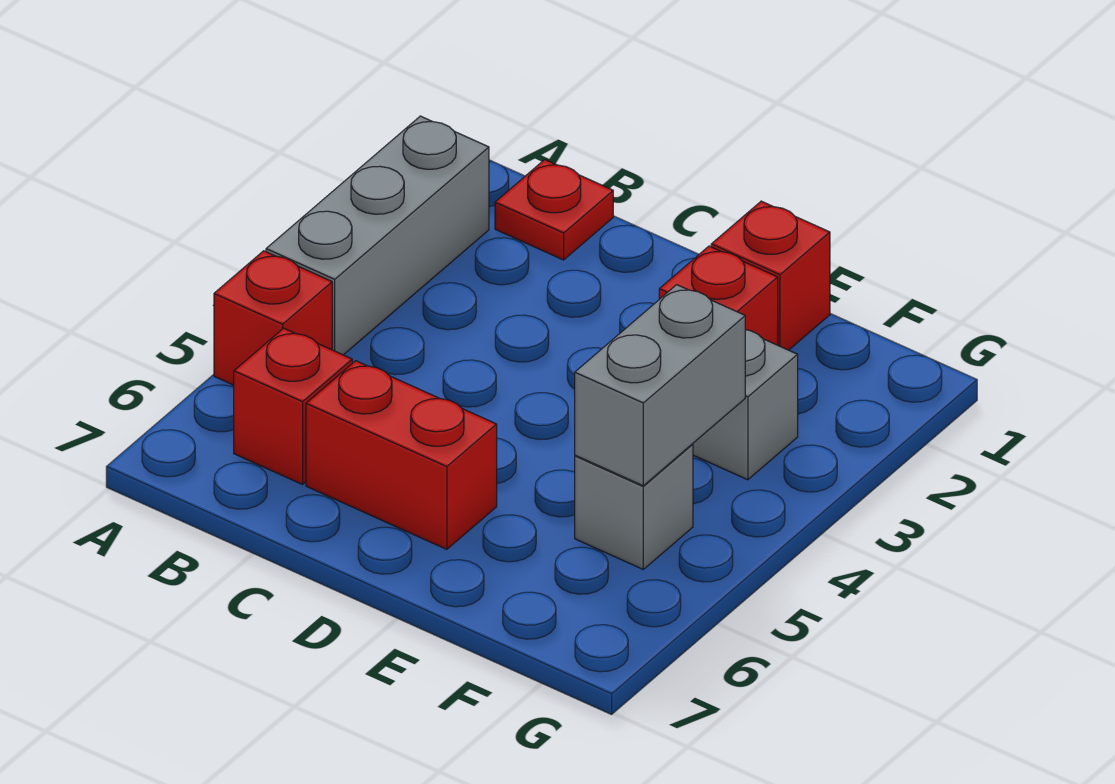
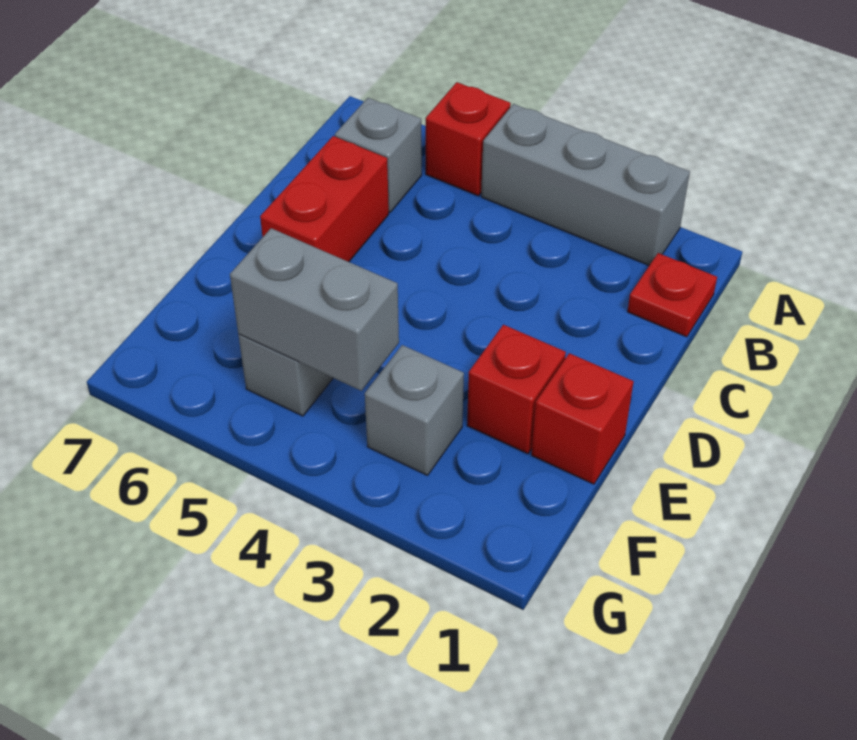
red 1x1 brick [234,328,352,484] -> grey 1x1 brick [335,98,422,212]

